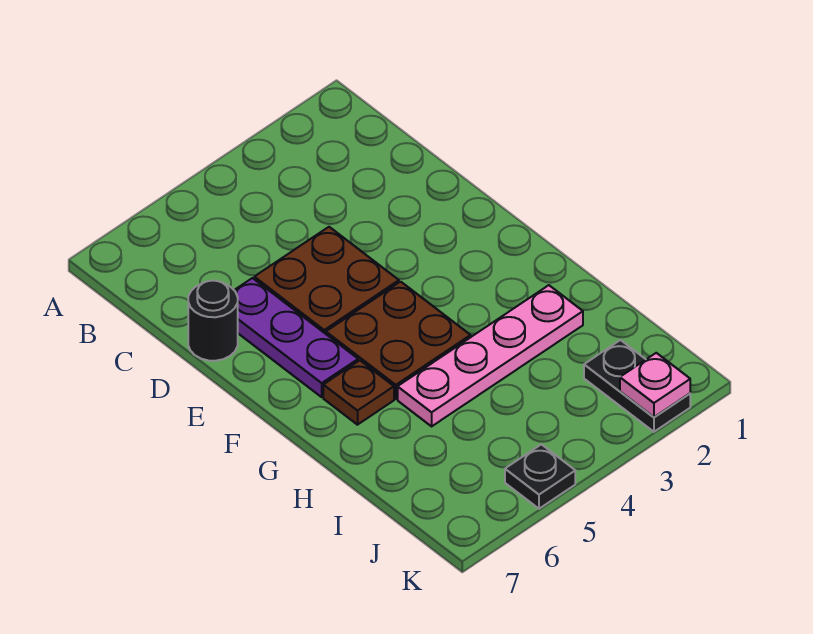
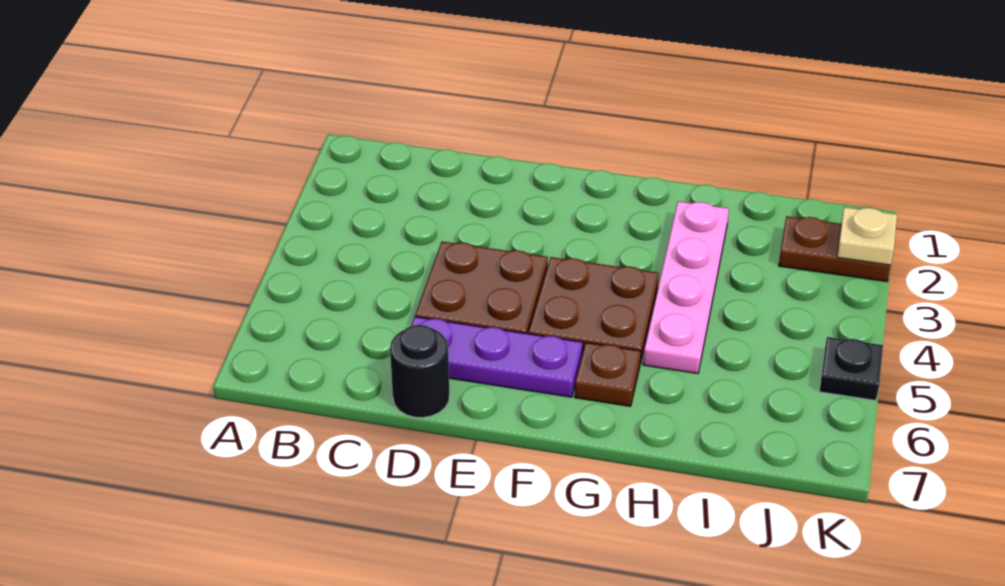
black 1x2 plate [584,340,690,432] -> brown 1x2 plate [779,216,891,282]
pink 1x1 plate [620,353,690,417] -> tan 1x1 plate [837,207,897,265]

